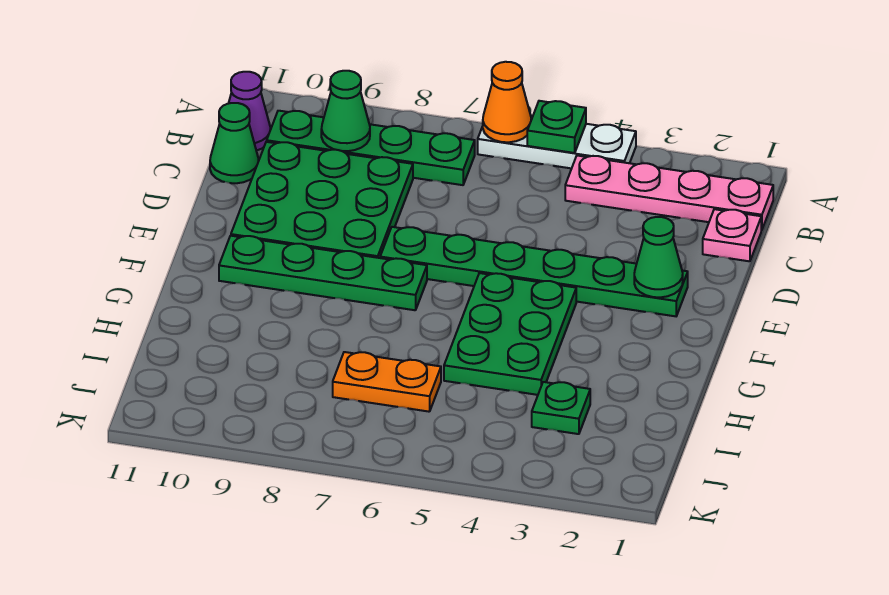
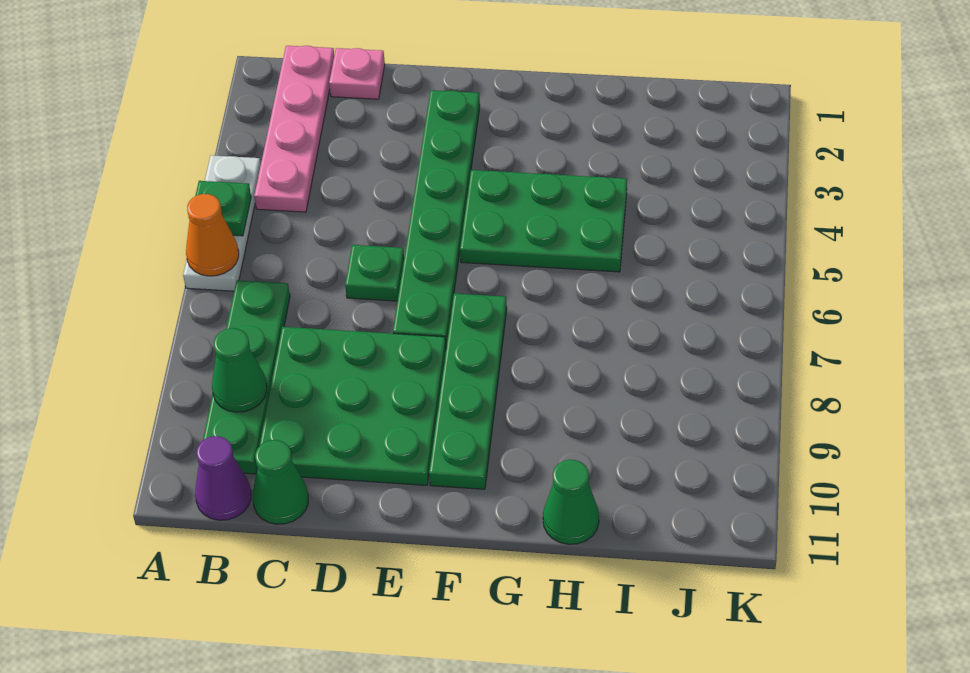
green 1x1 cone [634,217,683,297] -> green 1x1 cone moved to [543,460,599,544]
green 1x1 plate [532,382,590,434] -> green 1x1 plate moved to [345,245,404,301]
orange 1x2 plate [333,352,441,412] -> none

